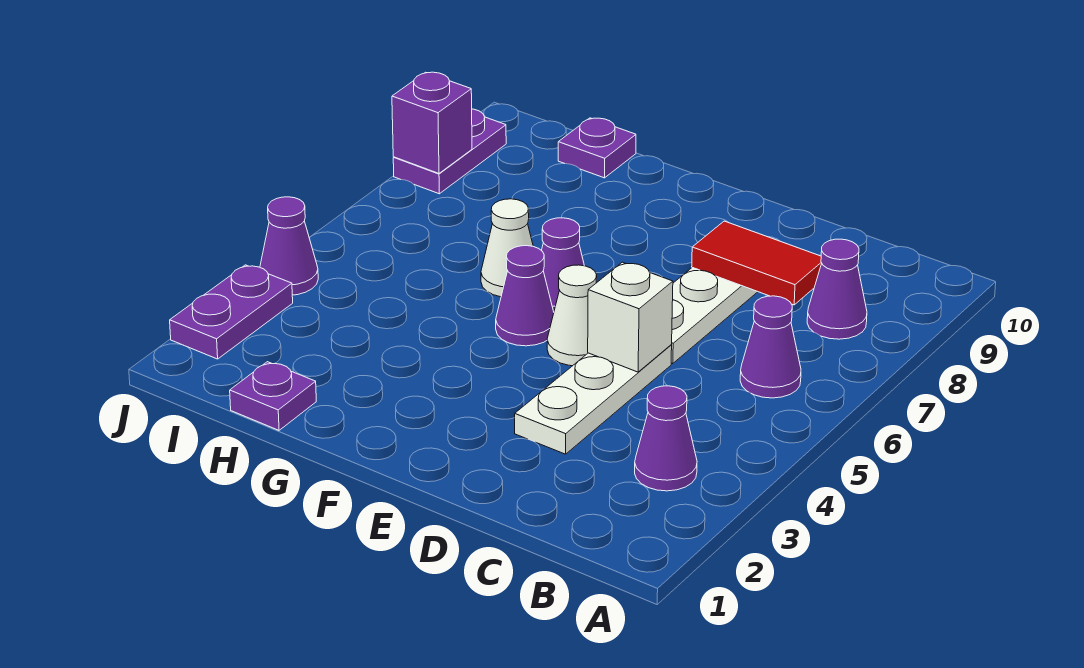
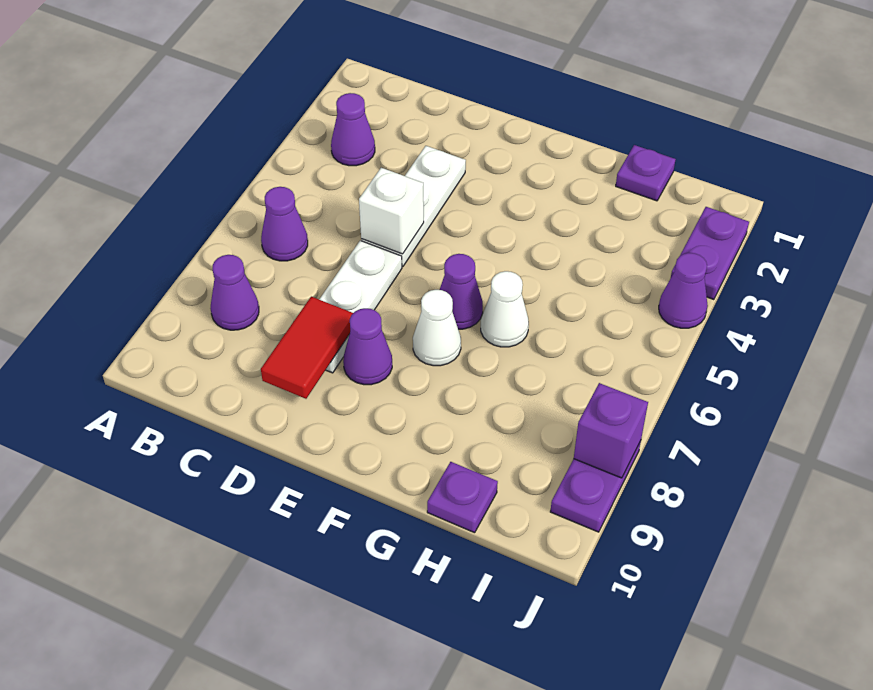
red 1x2 tile [692,221,822,305] -> red 1x2 tile turned to [261,297,353,399]
white 1x1 cone [547,265,597,366] -> white 1x1 cone moved to [413,290,461,366]
purple 1x1 cone [496,246,554,346] -> purple 1x1 cone moved to [343,308,392,385]

